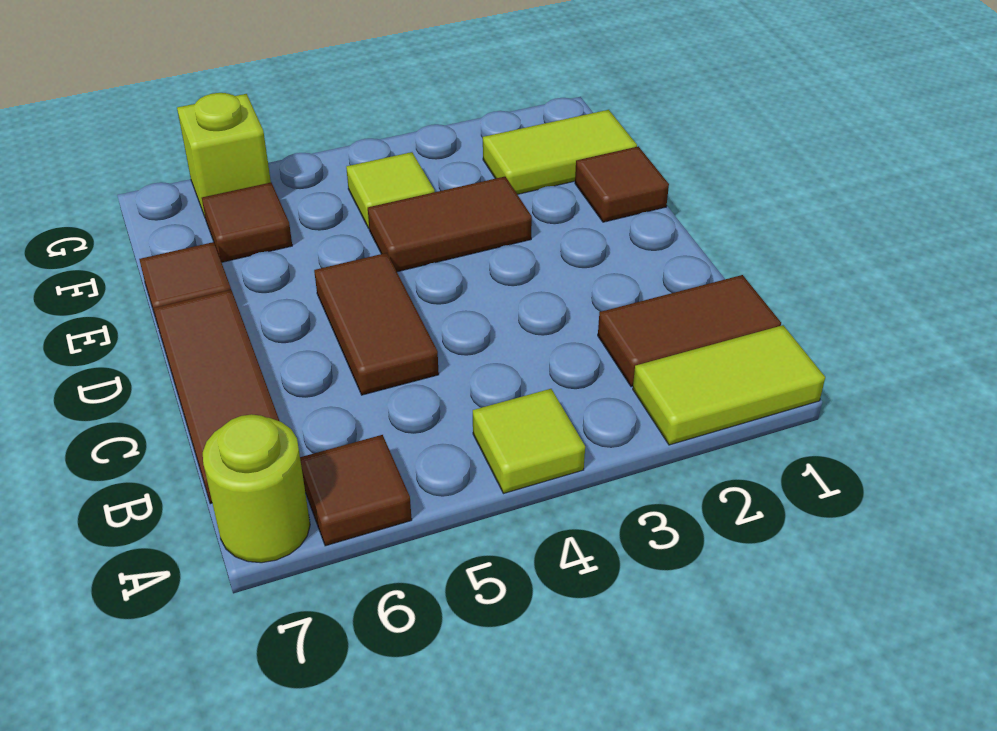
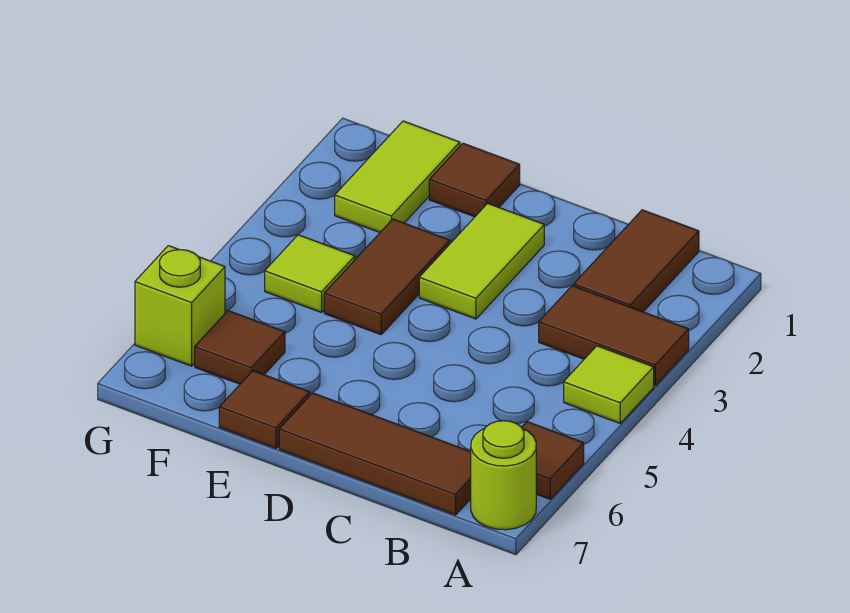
lime 1x2 tile [633,325,825,445] -> lime 1x2 tile moved to [419,203,544,319]
brown 1x2 tile [314,253,439,395] -> brown 1x2 tile moved to [539,286,689,385]

